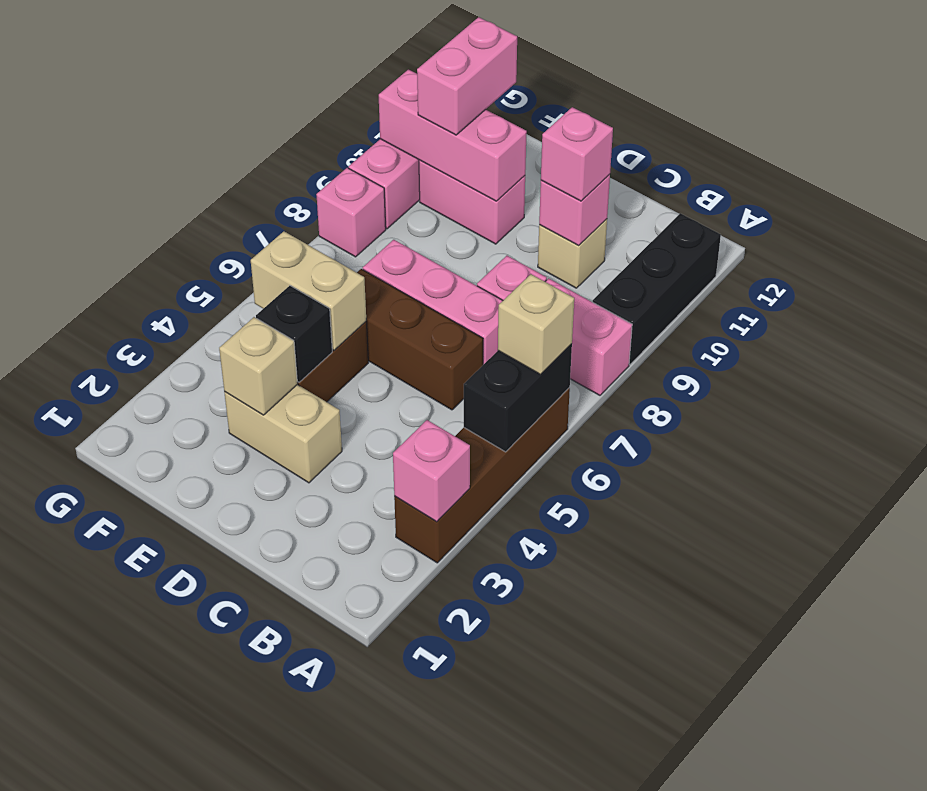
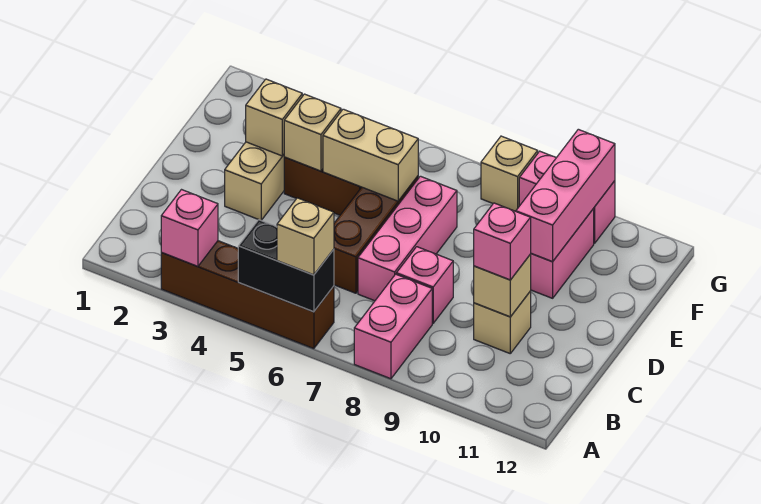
black 1x3 brick [593,213,721,364] -> none
pink 1x1 brick [539,174,610,245] -> tan 1x1 brick [474,254,531,317]
black 1x1 brick [256,286,332,382] -> tan 1x1 brick [284,94,341,171]
tan 1x2 brick [251,231,366,350] -> tan 1x2 brick turned to [323,109,418,201]
pink 1x2 brick [417,17,517,135] -> none
pink 1x1 brick [316,168,386,257] -> tan 1x1 brick [481,136,538,211]

